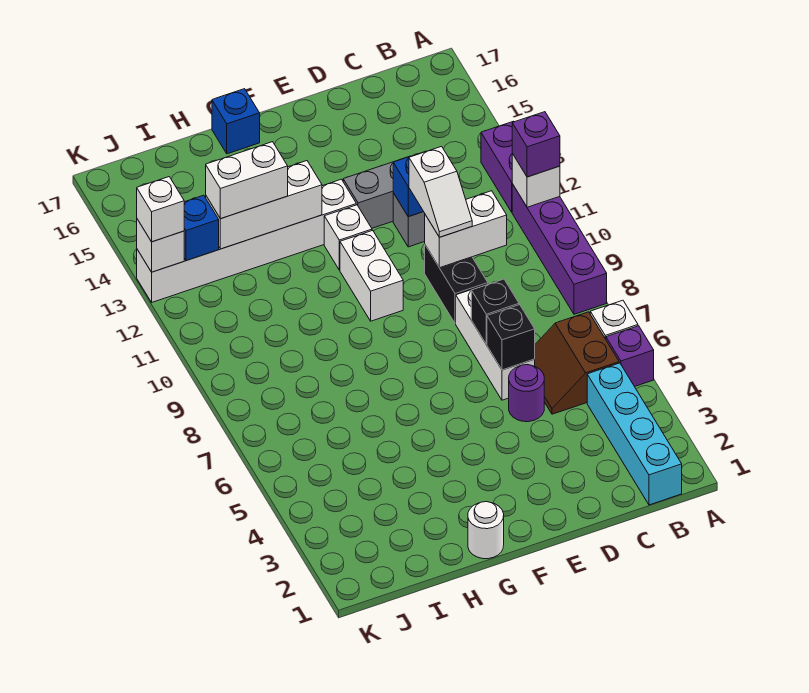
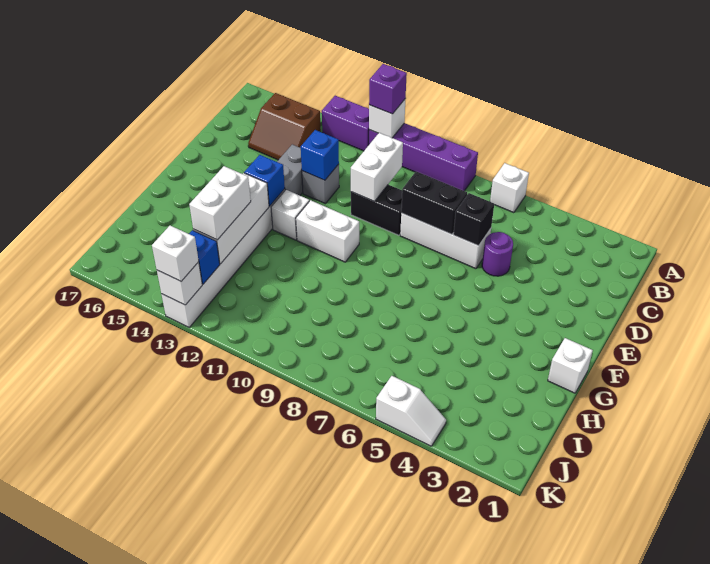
purple 1x1 brick [606,326,654,387] -> none
cyan 1x4 brick [587,363,682,505] -> none
brown 2x2 slope [535,312,619,414] -> brown 2x2 slope moved to [248,93,321,160]
black 1x1 brick [471,279,519,344] -> black 1x2 brick [401,171,467,234]
white 1x2 slope [409,147,472,237] -> white 1x2 slope moved to [376,376,446,446]
white 1x1 round brick [468,502,504,559] -> white 1x1 brick [548,338,593,393]
blue 1x1 brick [212,89,260,154] -> blue 1x1 brick moved to [244,155,285,206]

